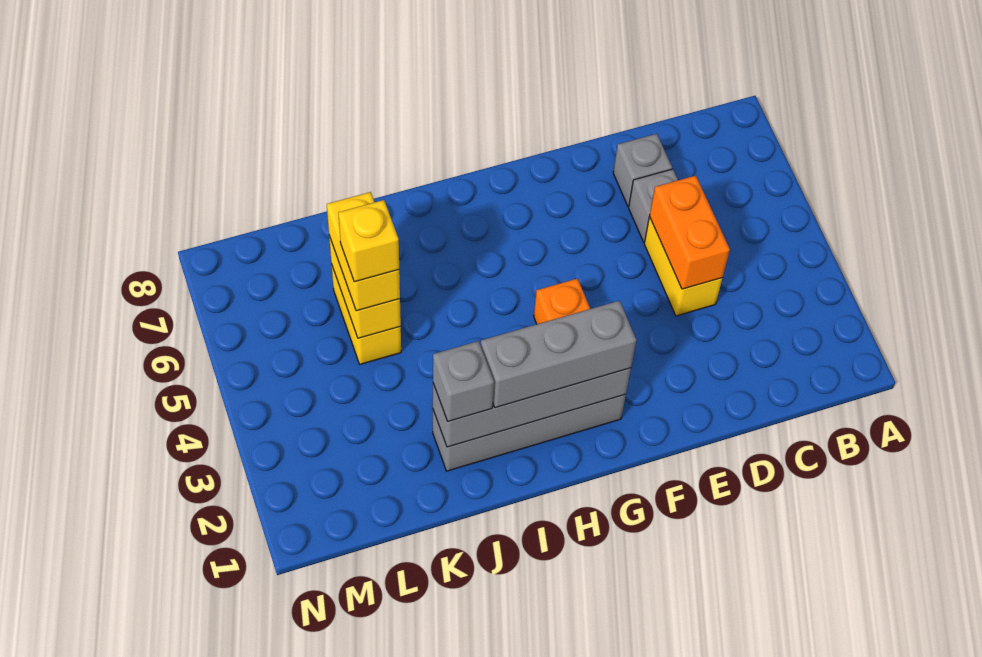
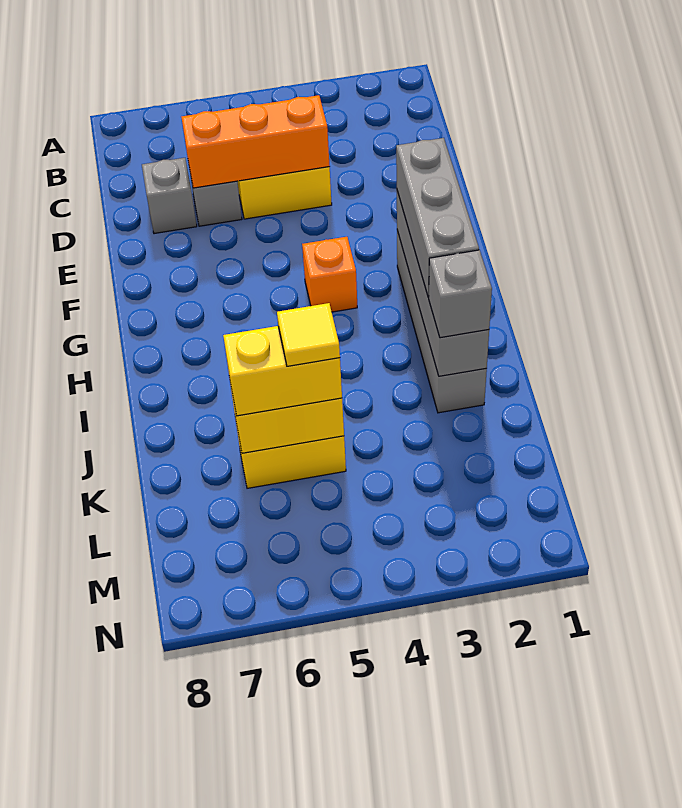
orange 1x2 brick [650,176,730,289] -> orange 1x3 brick [181,95,330,188]
yellow 1x1 brick [338,200,399,282] -> yellow 1x1 tile [277,303,340,366]

